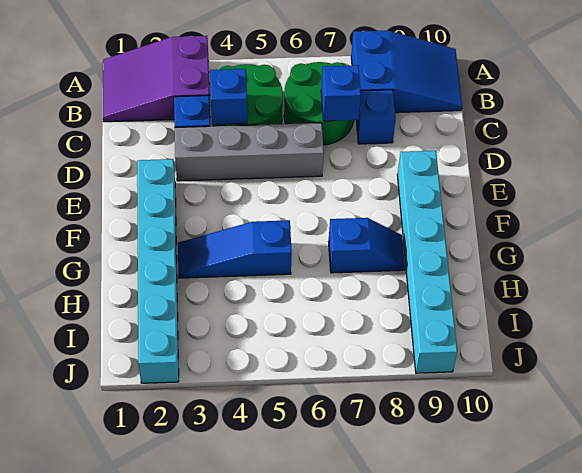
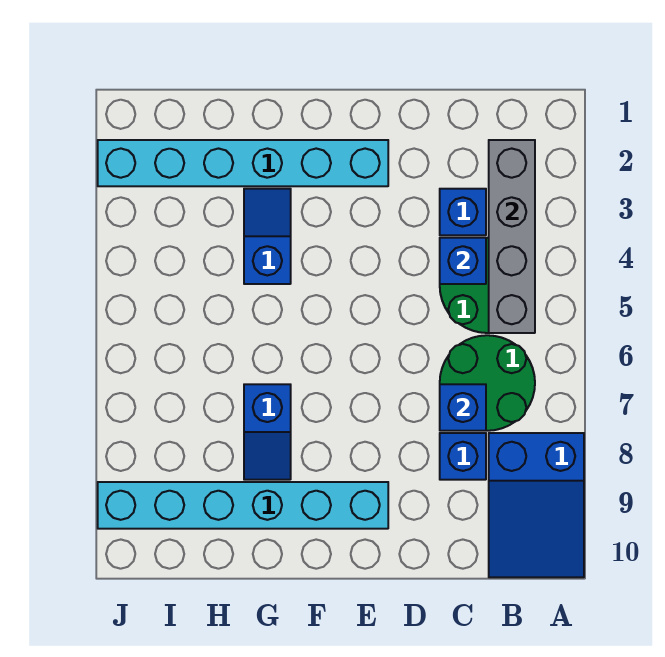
purple 2x3 slope [103,36,210,122] -> none
grey 1x4 brick [175,123,324,181] -> grey 1x4 brick moved to [489,140,535,333]
blue 1x3 slope [178,220,292,278] -> blue 1x2 slope [244,189,291,284]

